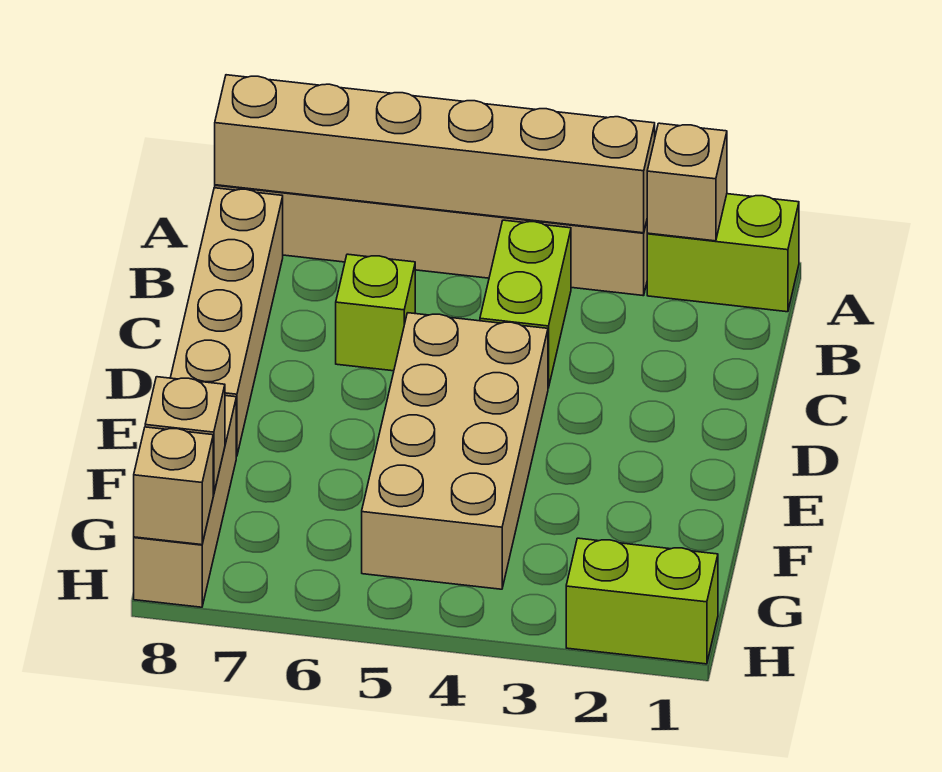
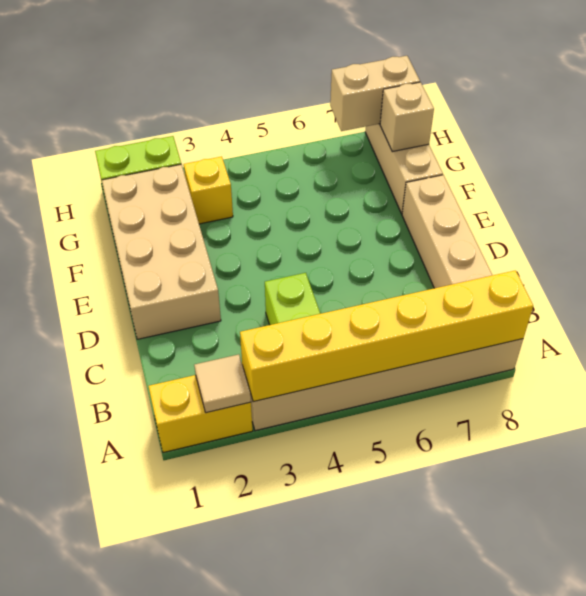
lime 1x2 brick [647,194,799,312] -> yellow 1x2 brick [149,375,253,453]
tan 1x1 brick [647,123,727,241] -> tan 1x1 tile [194,354,251,413]
tan 1x6 brick [215,75,655,233] -> yellow 1x6 brick [240,270,533,402]
lime 1x1 brick [336,254,415,371] -> none
tan 2x4 brick [362,313,548,589] -> tan 2x4 brick moved to [102,164,221,339]
none -> yellow 1x1 brick [184,156,233,224]
tan 1x1 brick [134,427,213,545] -> tan 1x2 brick [330,56,420,131]

